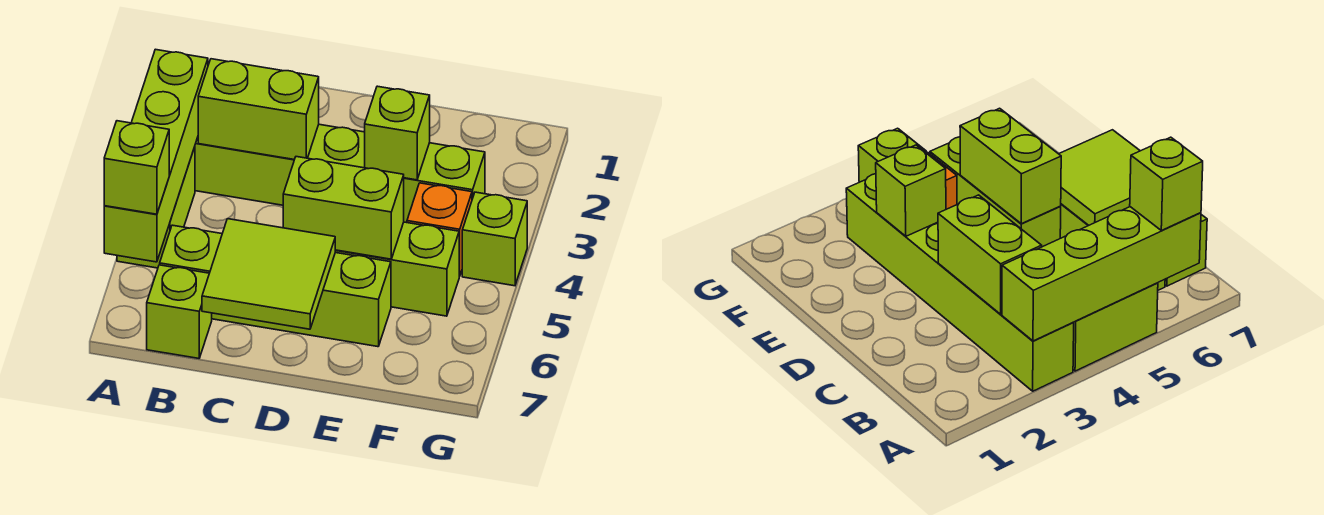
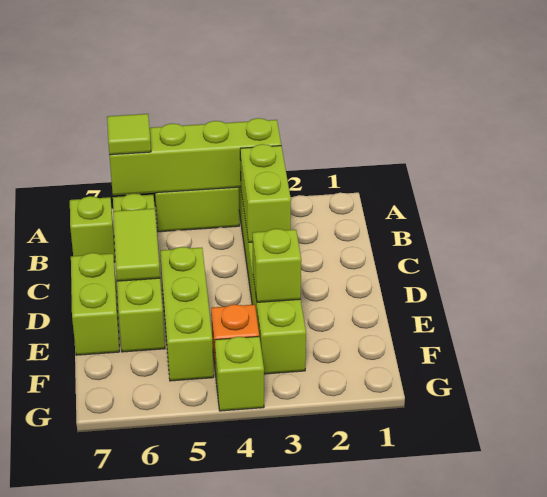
lime 1x1 brick [104,121,169,214] -> lime 1x1 tile [107,114,151,155]
lime 2x2 tile [202,219,335,329] -> lime 1x2 tile [113,208,160,281]
lime 1x2 brick [283,157,404,259] -> lime 1x2 brick moved to [71,253,119,355]

